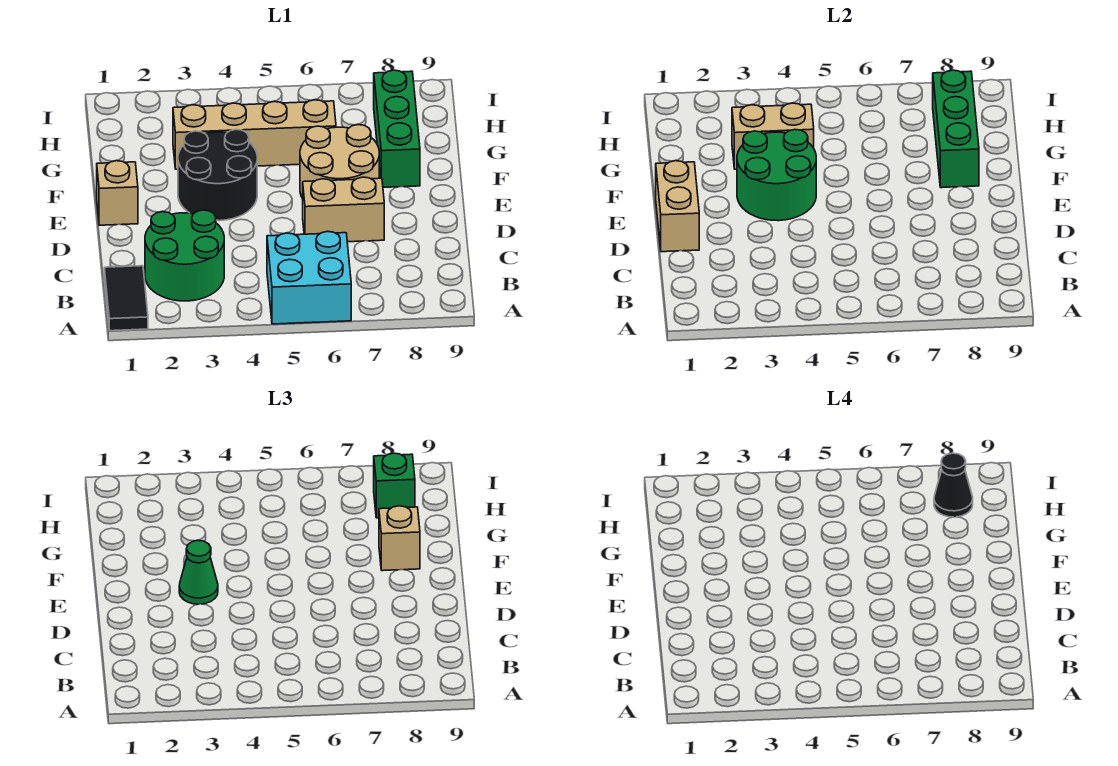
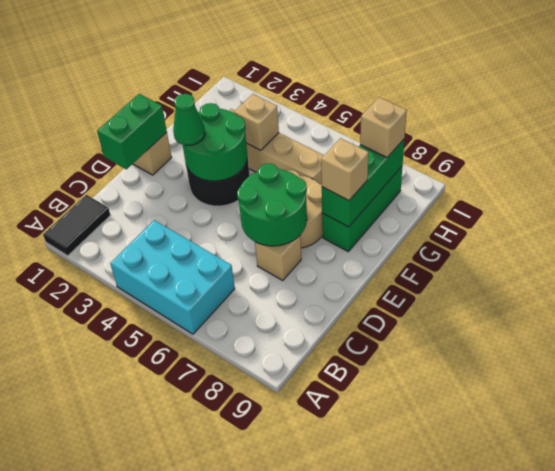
cyan 2x2 brick [267,231,351,324] -> cyan 2x3 brick [110,220,235,334]
green 2x2 round brick [145,210,224,301] -> green 2x2 round brick moved to [237,163,307,246]
tan 1x2 brick [656,161,699,252] -> green 1x2 brick [97,94,167,169]
tan 1x2 brick [303,177,384,242] -> tan 1x1 brick [255,236,301,280]
tan 1x2 brick [732,103,814,169] -> tan 1x1 brick [234,94,279,151]
green 1x1 brick [374,453,415,518] -> tan 1x1 brick [360,97,407,157]
black 1x1 cone [934,453,973,517] -> none

